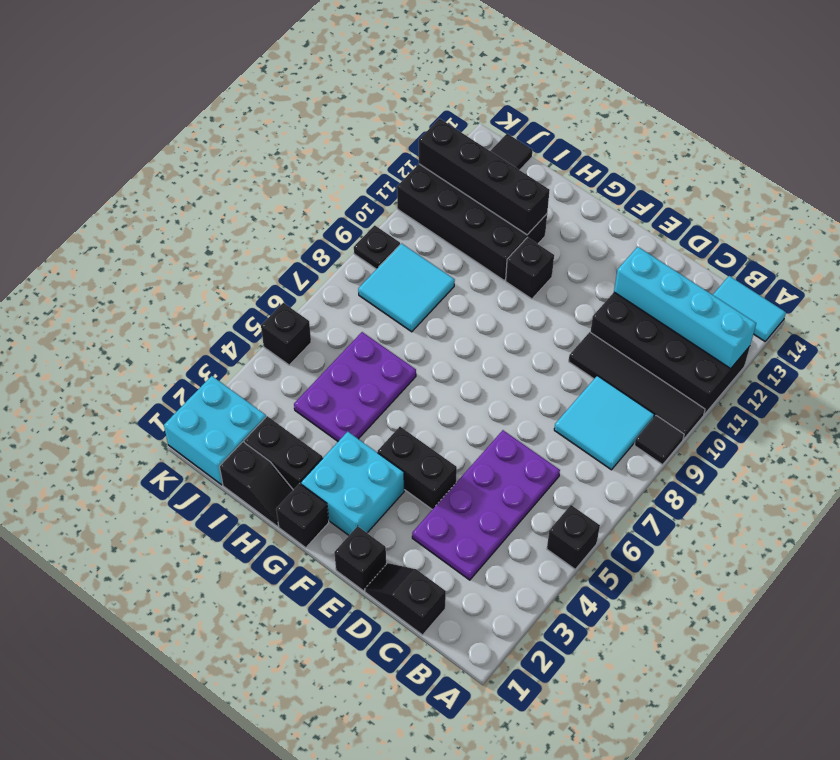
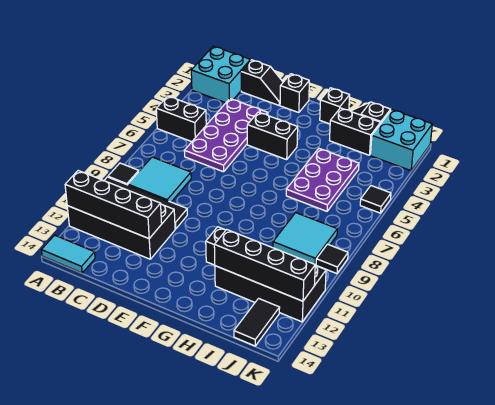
black 1x1 brick [547,505,600,569] -> black 1x2 brick [156,96,206,142]
cyan 1x4 brick [614,247,756,369] -> black 1x4 brick [65,171,162,239]
cyan 2x2 brick [301,432,404,535] -> cyan 2x2 brick moved to [191,46,251,103]
black 1x1 brick [261,303,311,365] -> black 1x1 tile [360,186,391,213]
black 1x1 plate [354,225,400,269] -> black 1x1 tile [316,244,348,274]

